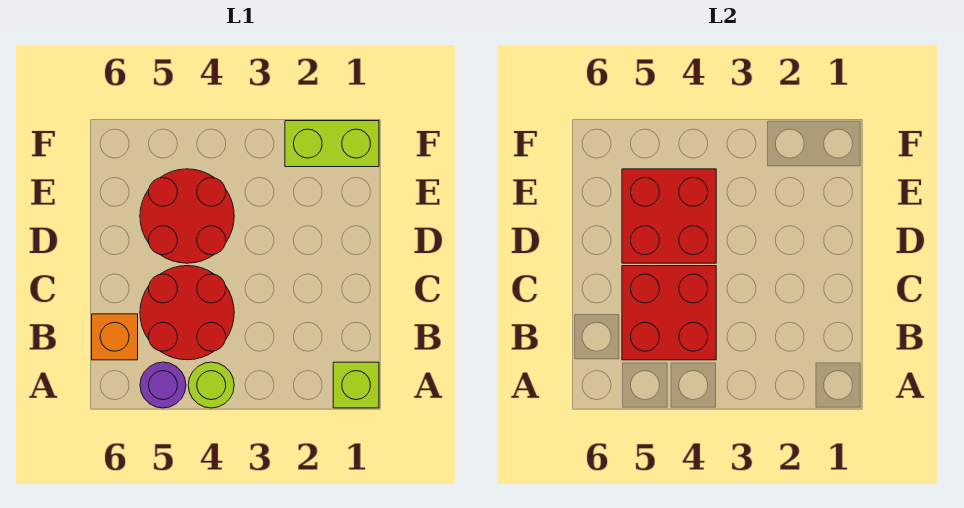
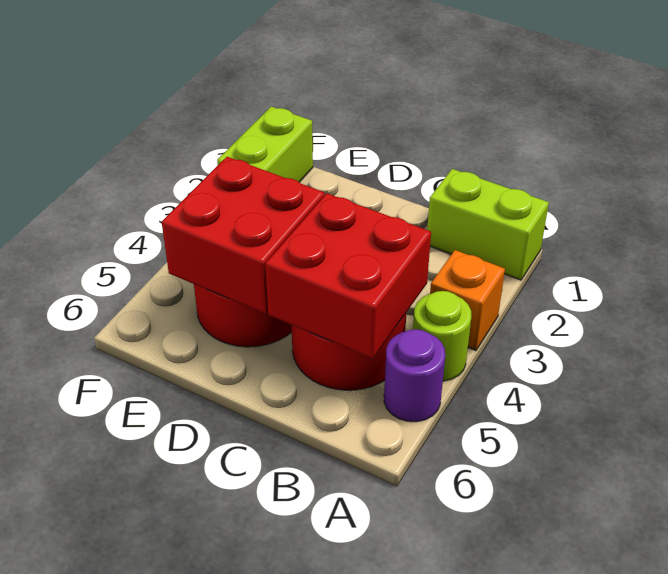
lime 1x1 brick [333,362,379,408] -> lime 1x2 brick [427,169,549,280]
orange 1x1 brick [92,314,138,360] -> orange 1x1 brick moved to [430,250,505,350]

